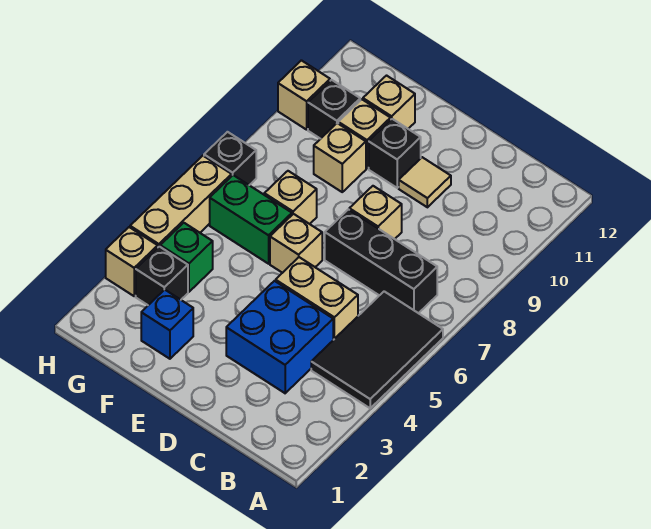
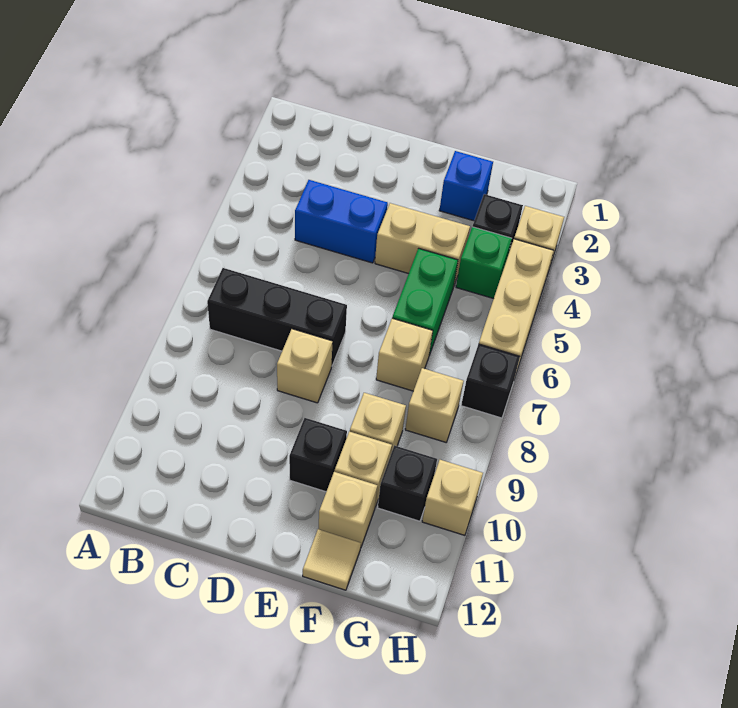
black 2x3 tile [311,291,443,408] -> none
blue 2x2 brick [226,281,333,393] -> blue 1x2 brick [295,180,388,263]
tan 1x2 brick [276,257,358,340] -> tan 1x2 brick moved to [375,203,470,285]
tan 1x1 tile [399,157,451,207] -> tan 1x1 tile moved to [303,529,361,590]
tan 1x1 brick [270,214,322,273] -> tan 1x1 brick moved to [405,368,464,442]
green 1x2 brick [210,175,292,264] -> green 1x2 brick turned to [392,248,458,355]

